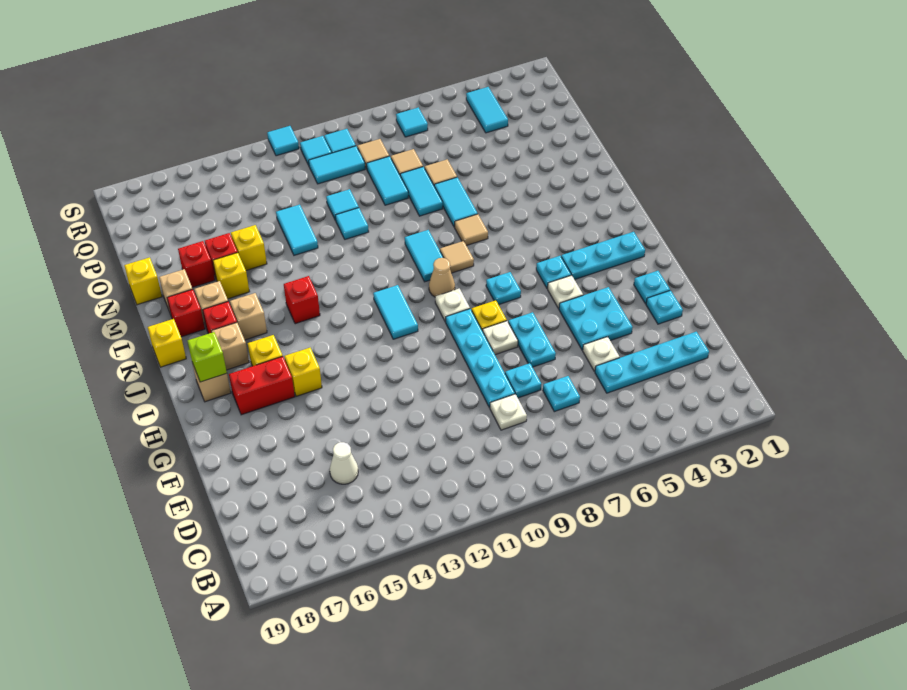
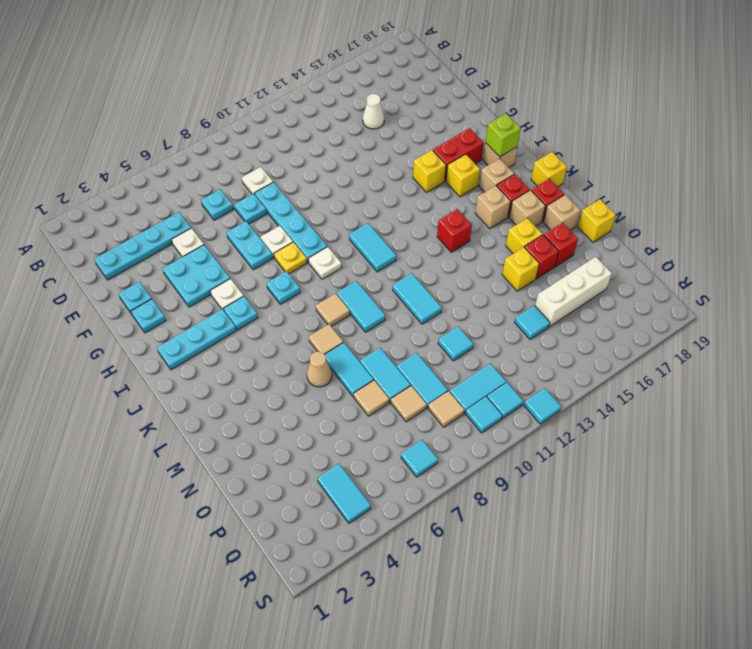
tan 1x1 cone [429,258,455,297] -> tan 1x1 cone moved to [307,352,332,387]
cyan 1x1 tile [335,208,369,239] -> cyan 1x1 tile moved to [515,305,550,339]
cyan 1x2 tile [276,205,318,255] -> cyan 1x2 tile moved to [393,273,442,324]
none -> white 1x3 brick [535,257,612,326]

